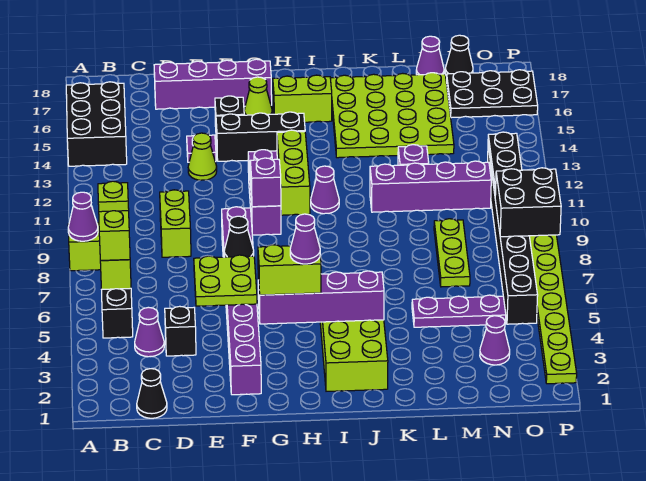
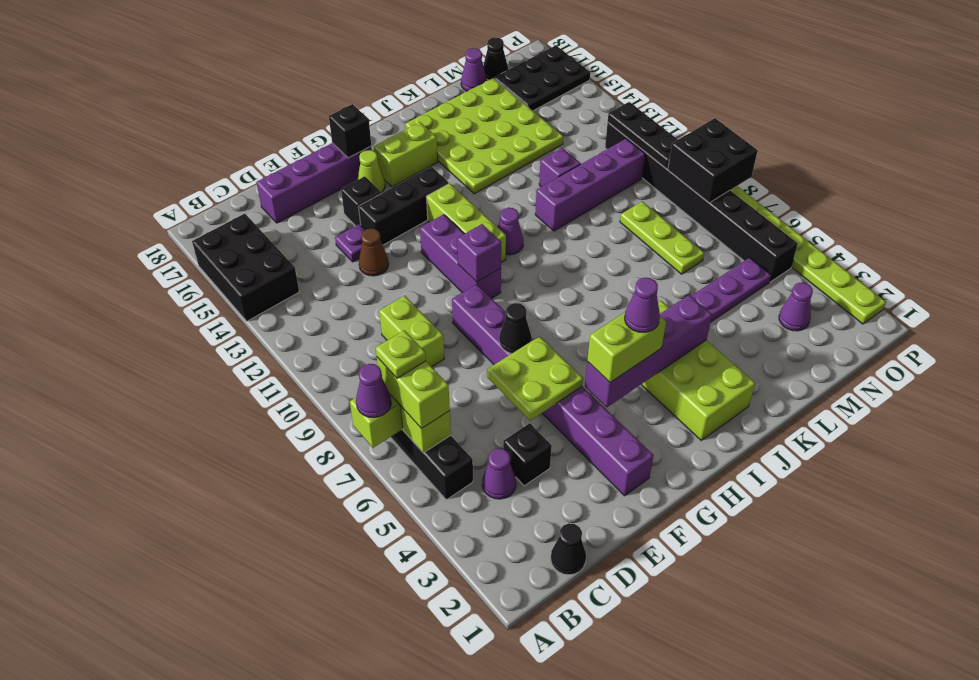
lime 1x1 cone [188,133,217,180] -> brown 1x1 cone [359,228,389,276]
none -> black 1x1 brick [329,104,371,158]

